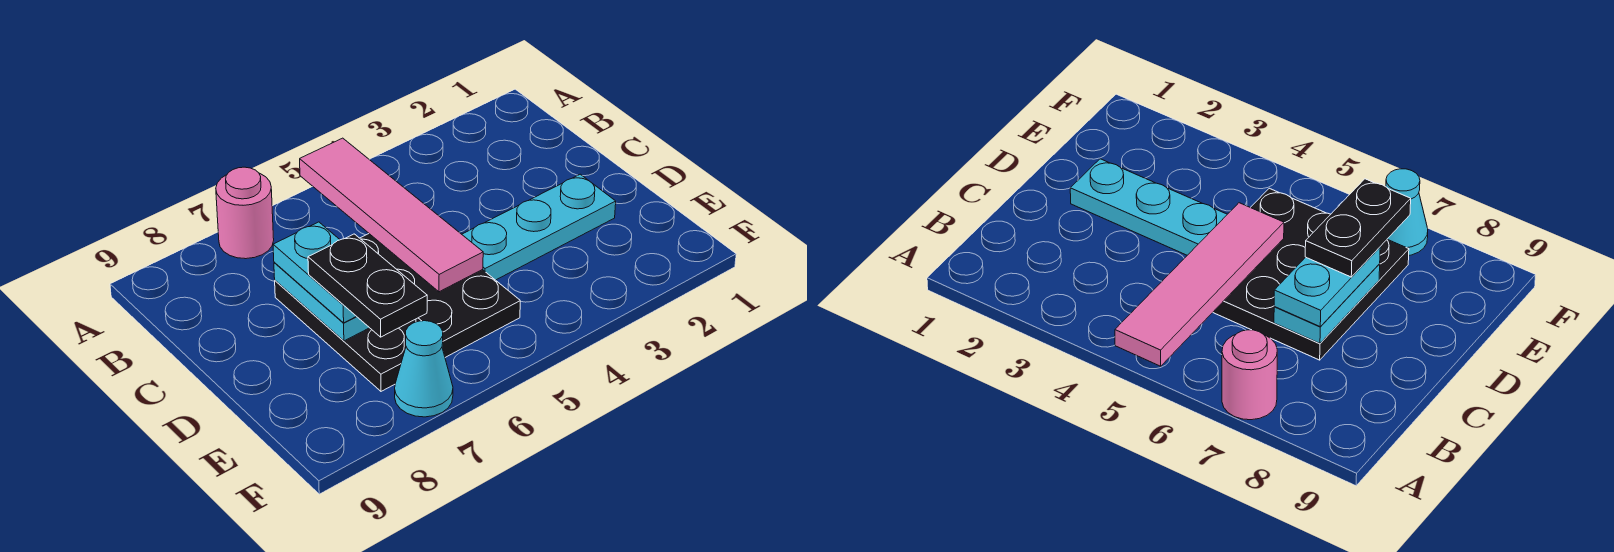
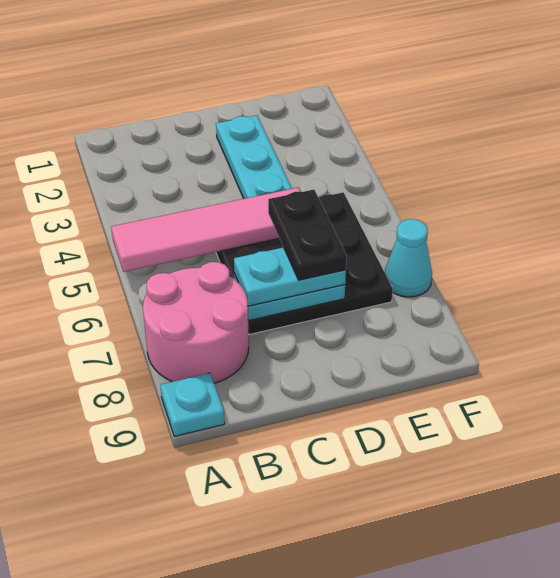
pink 1x1 round brick [216,167,274,259] -> pink 2x2 round brick [143,262,249,383]
none -> cyan 1x1 plate [160,373,225,436]
black 1x2 plate [308,234,427,337] -> black 1x2 plate turned to [268,190,347,280]

